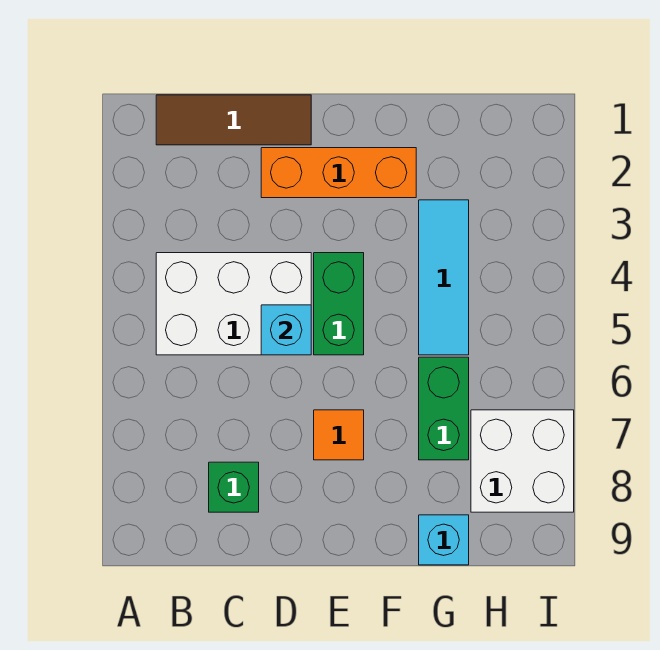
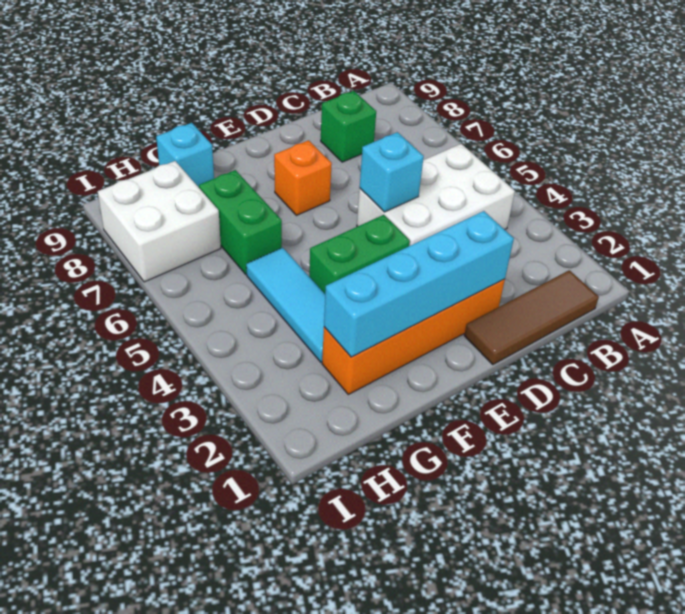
orange 1x3 brick [261,148,416,198] -> orange 1x4 brick [322,279,505,394]
none -> cyan 1x4 brick [324,211,514,357]
green 1x2 brick [314,253,364,355] -> green 1x2 brick turned to [309,215,410,294]
orange 1x1 tile [314,410,364,460] -> orange 1x1 brick [274,140,332,215]

